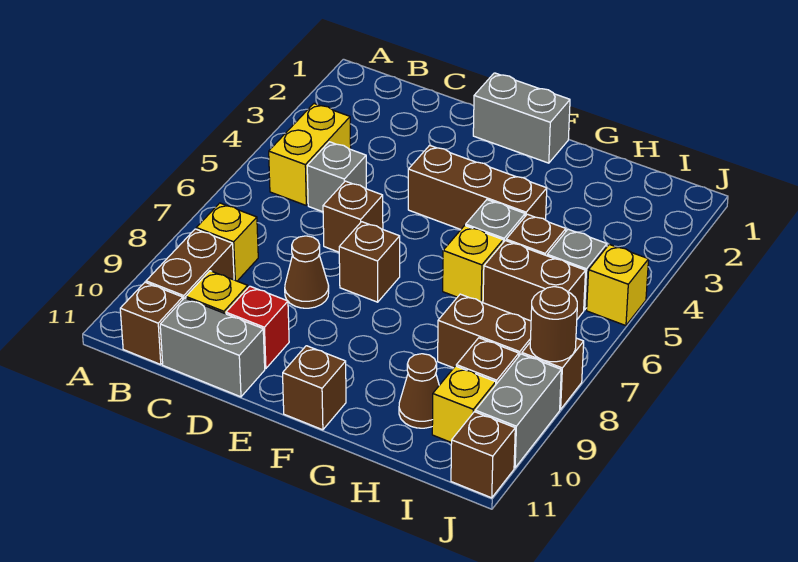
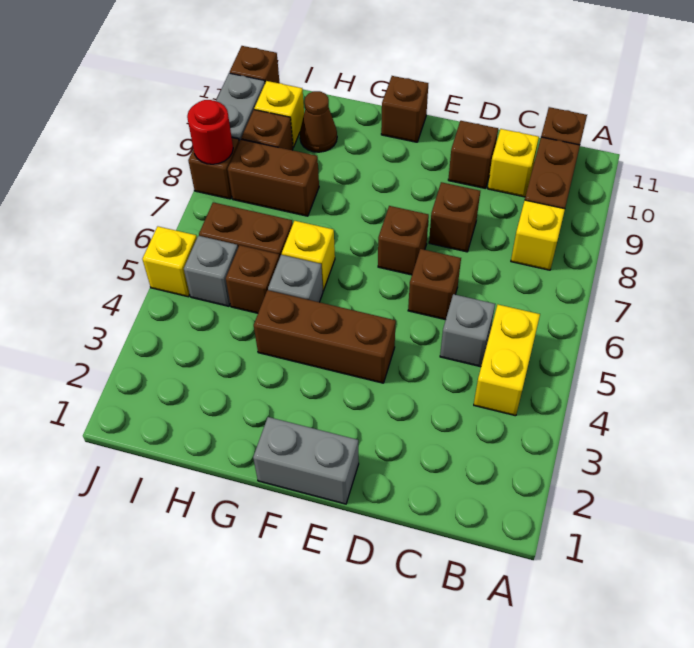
grey 1x2 brick [160,298,265,397] -> none
brown 1x1 cone [285,236,329,308] -> brown 1x1 brick [429,182,480,252]
red 1x1 brick [226,286,289,369] -> brown 1x1 brick [448,121,498,188]
brown 1x1 round brick [530,287,577,362] -> red 1x1 round brick [187,100,233,164]

